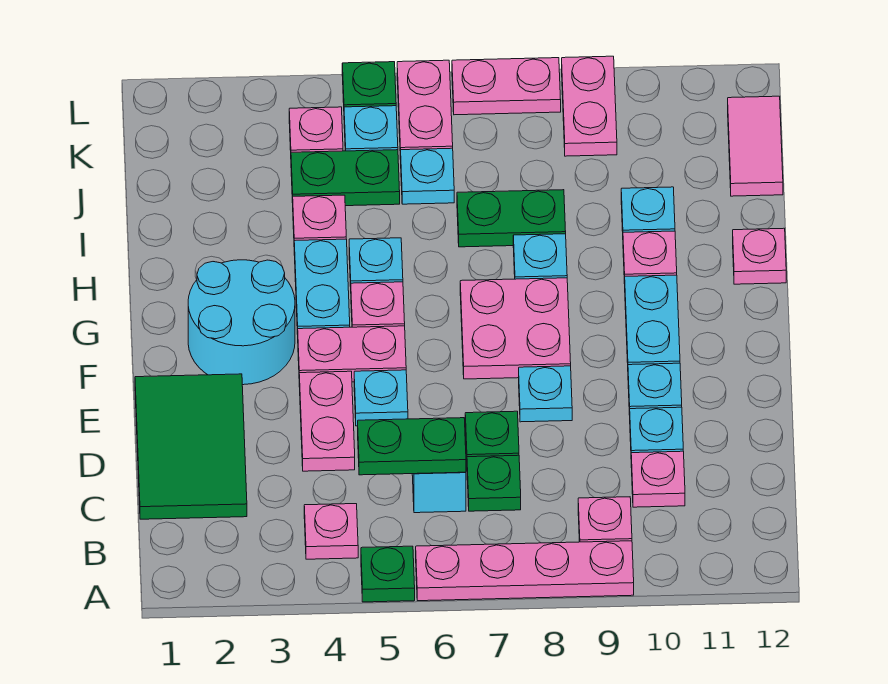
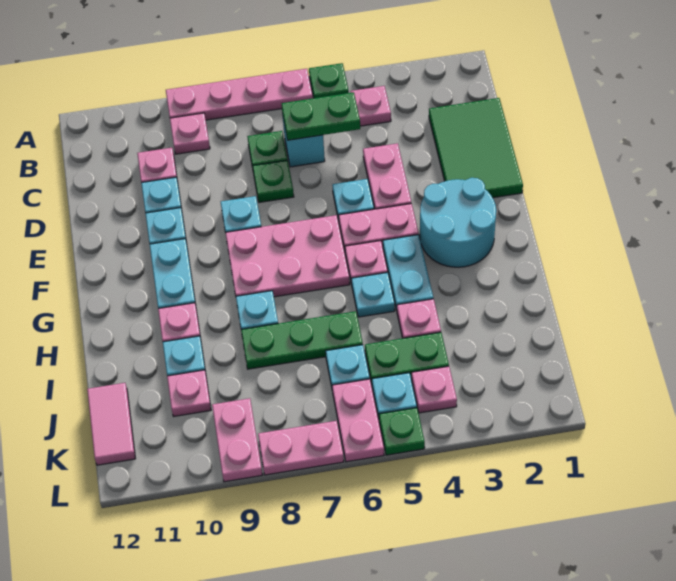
pink 2x2 plate [460,278,571,379] -> pink 2x3 plate [225,215,350,297]
pink 1x1 plate [733,228,786,284] -> pink 1x1 plate moved to [167,370,211,416]
green 1x2 plate [457,190,566,247] -> green 1x3 plate [241,311,363,369]

